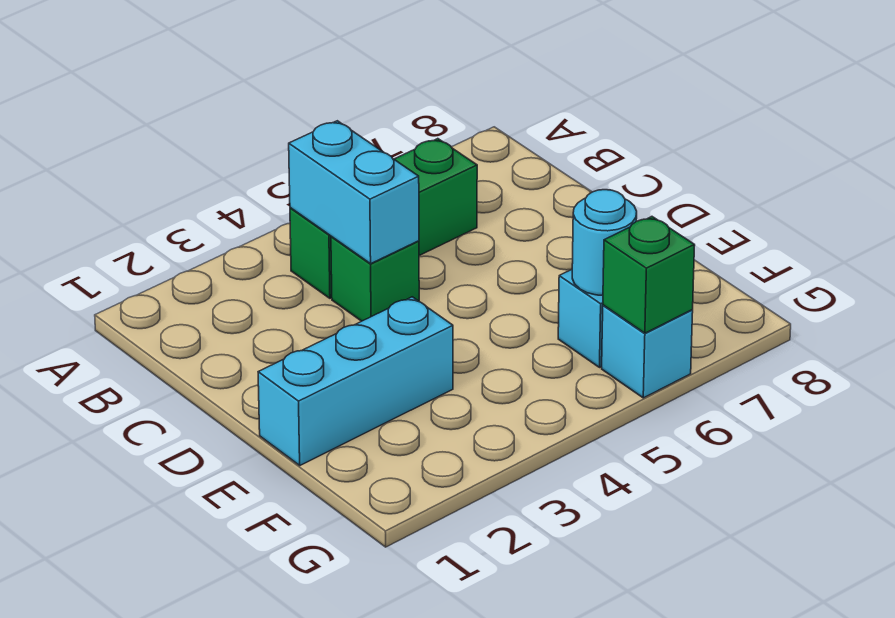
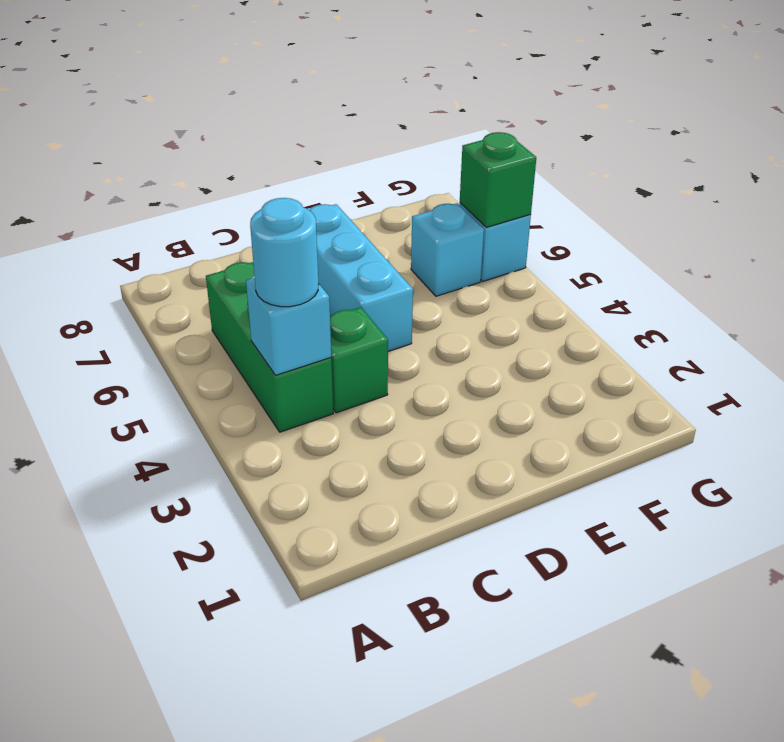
cyan 1x2 brick [289,121,419,264] -> cyan 1x1 brick [246,278,331,375]
cyan 1x3 brick [258,297,453,465] -> cyan 1x3 brick moved to [309,204,413,351]
cyan 1x1 round brick [572,190,637,295] -> cyan 1x1 round brick moved to [250,198,319,307]

